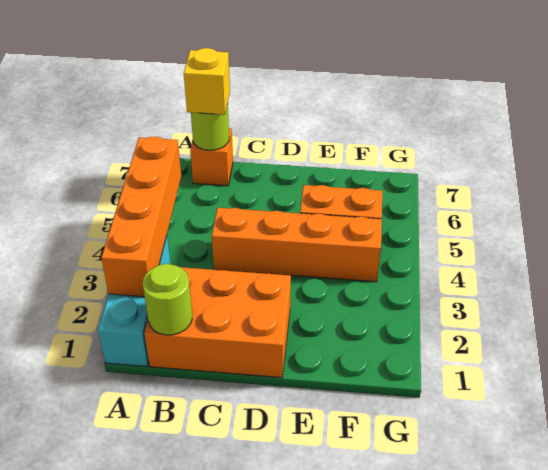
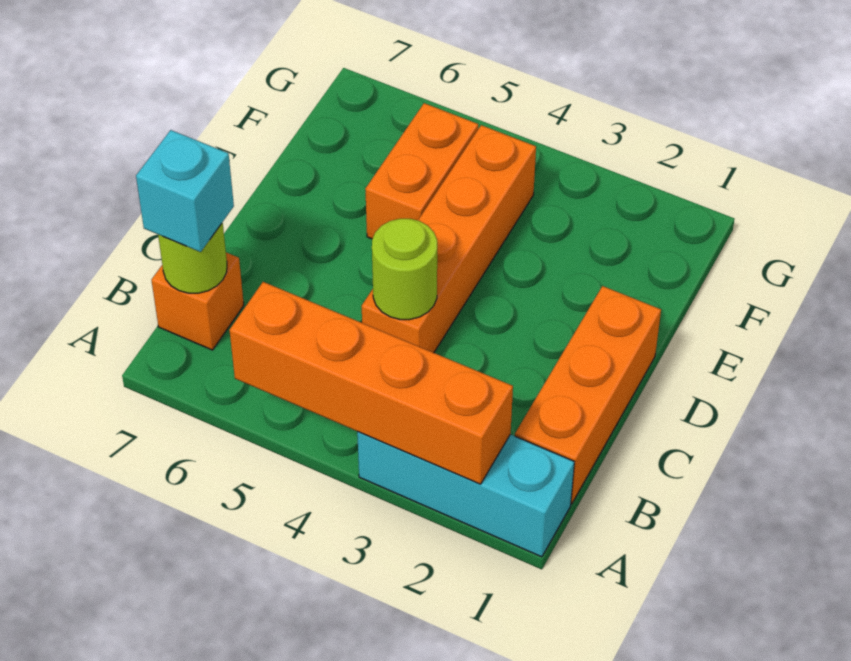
orange 2x3 brick [144,267,291,378] -> orange 1x3 brick [515,286,661,504]
lime 1x1 round brick [143,264,192,335] -> lime 1x1 round brick moved to [372,219,437,320]
yellow 1x1 brick [184,48,230,115] -> cyan 1x1 brick [136,130,234,252]

